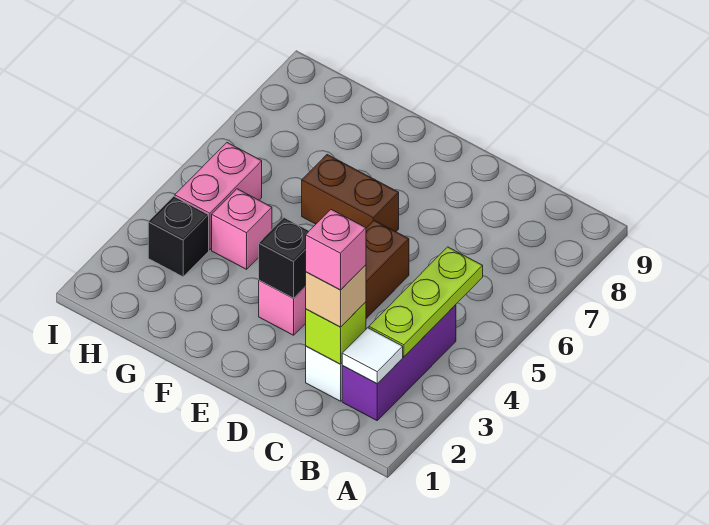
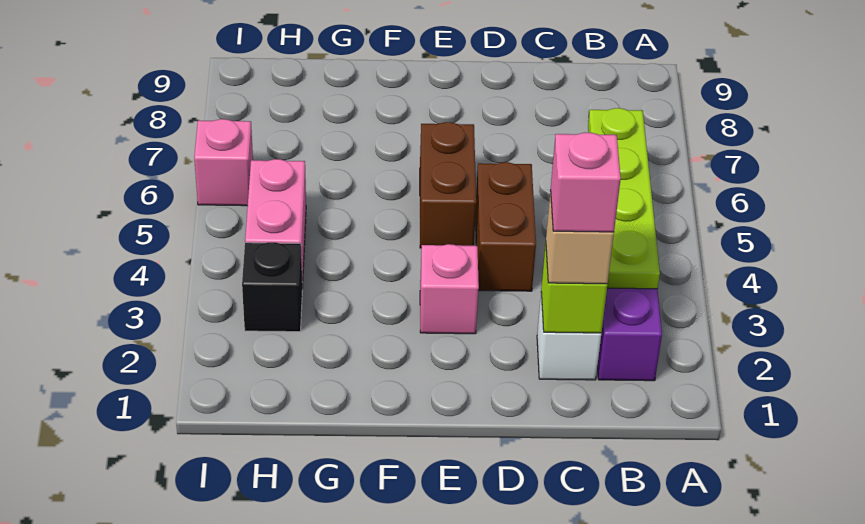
white 1x1 tile [342,328,403,384] -> none
lime 1x3 plate [369,247,483,357] -> lime 1x4 plate [588,108,660,289]
black 1x1 brick [259,218,309,298] -> none
brown 1x2 brick [302,155,399,232] -> brown 1x2 brick turned to [420,122,476,248]
pink 1x1 brick [212,189,272,269] -> pink 1x1 brick moved to [194,119,253,206]

